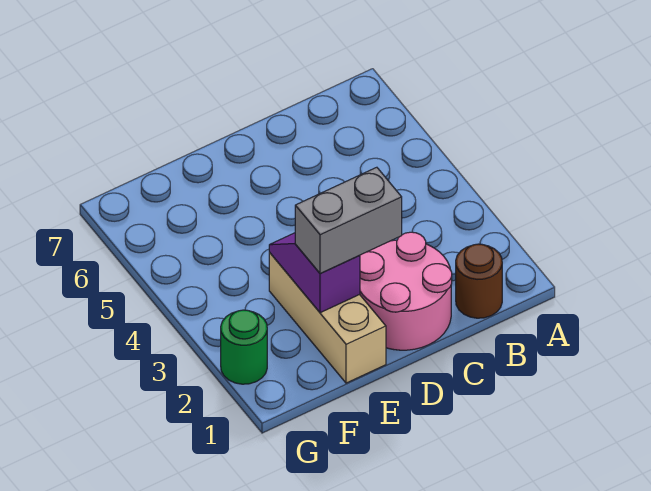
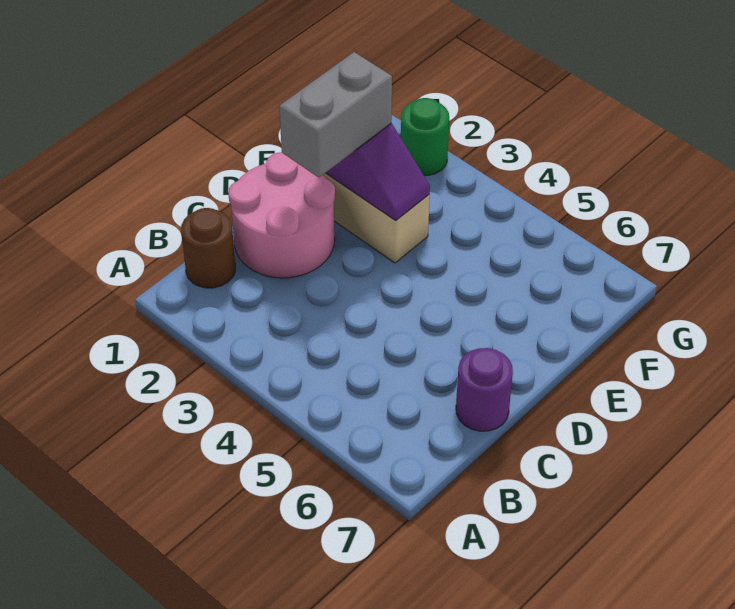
none -> purple 1x1 round brick [456,348,513,431]

